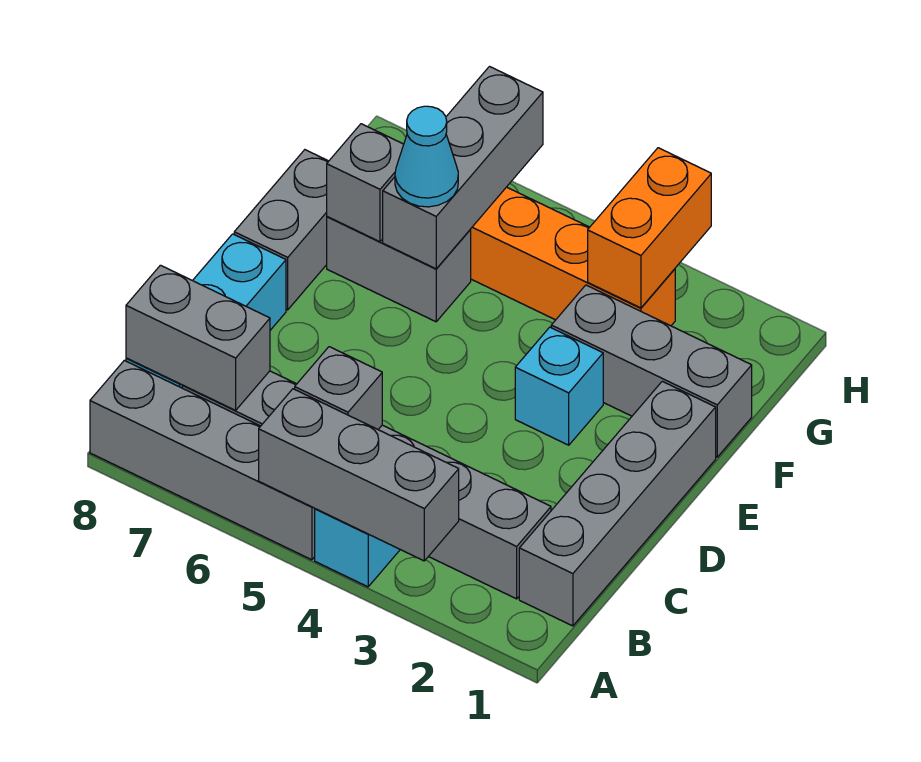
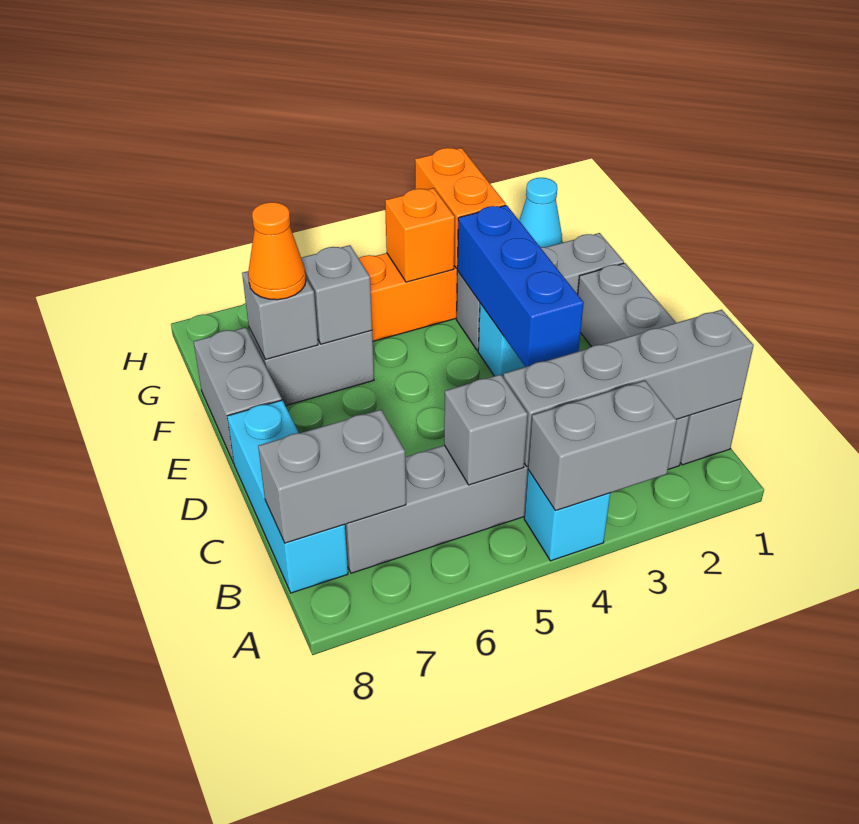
grey 1x3 brick [259,389,459,561] -> grey 1x2 brick [528,381,677,511]
grey 1x4 brick [90,360,315,560] -> grey 1x4 brick moved to [503,310,754,467]
none -> blue 1x3 brick [457,205,584,367]
grey 1x3 brick [383,67,543,269] -> grey 1x1 brick [301,245,372,344]
cyan 1x1 cone [395,106,458,207] -> cyan 1x1 cone moved to [519,178,562,247]
none -> orange 1x1 cone [248,202,306,300]
none -> orange 1x1 brick [385,188,455,282]

